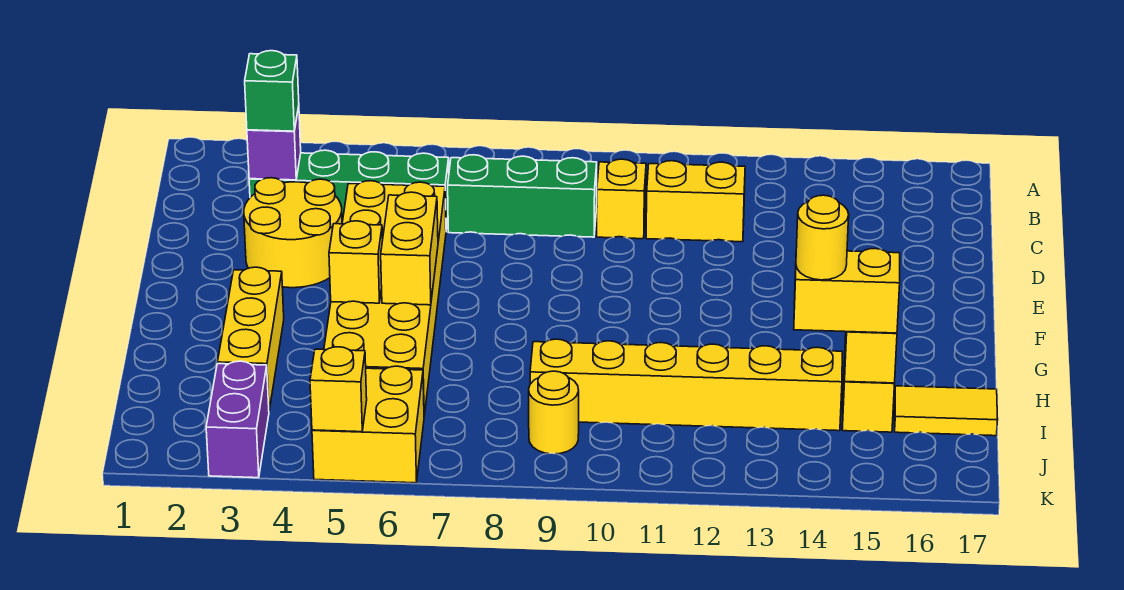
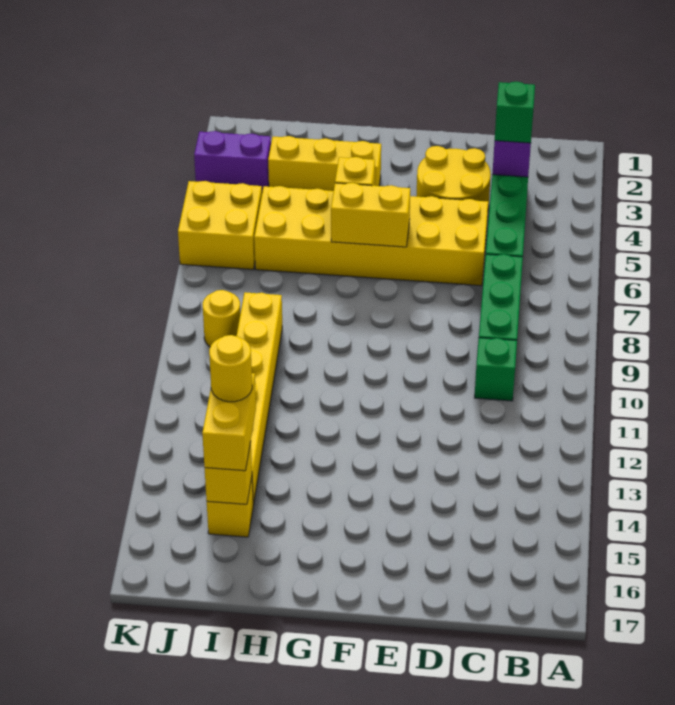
yellow 1x1 brick [597,159,646,239] -> green 1x1 brick [475,338,517,401]
yellow 1x2 brick [646,161,745,242] -> none
yellow 1x2 tile [895,386,998,436] -> none
yellow 1x1 brick [310,347,367,432] -> none

